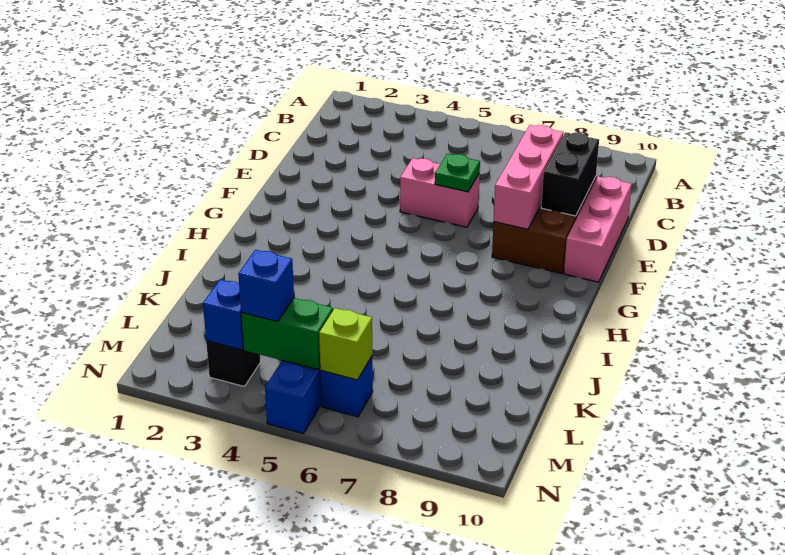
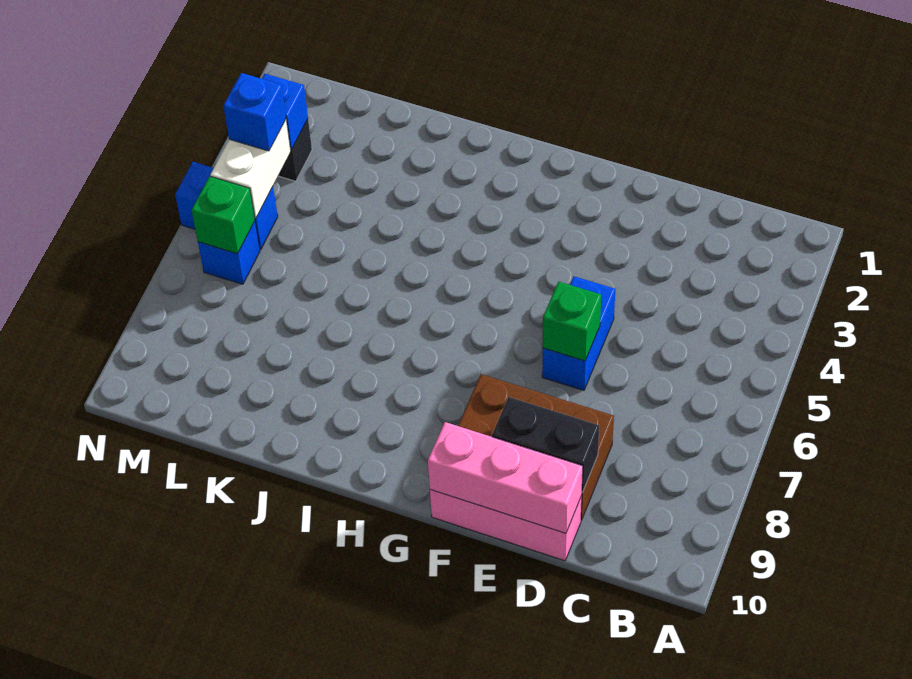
pink 1x3 brick [494,125,563,229] -> pink 1x3 brick moved to [428,422,583,533]
pink 1x2 brick [400,158,480,227] -> blue 1x2 brick [542,276,615,390]
green 1x1 plate [435,154,480,192] -> green 1x1 brick [543,282,601,361]
green 1x2 brick [241,298,333,370] -> white 1x2 brick [211,120,291,218]
lime 1x1 brick [319,308,372,380] -> green 1x1 brick [191,176,255,254]

